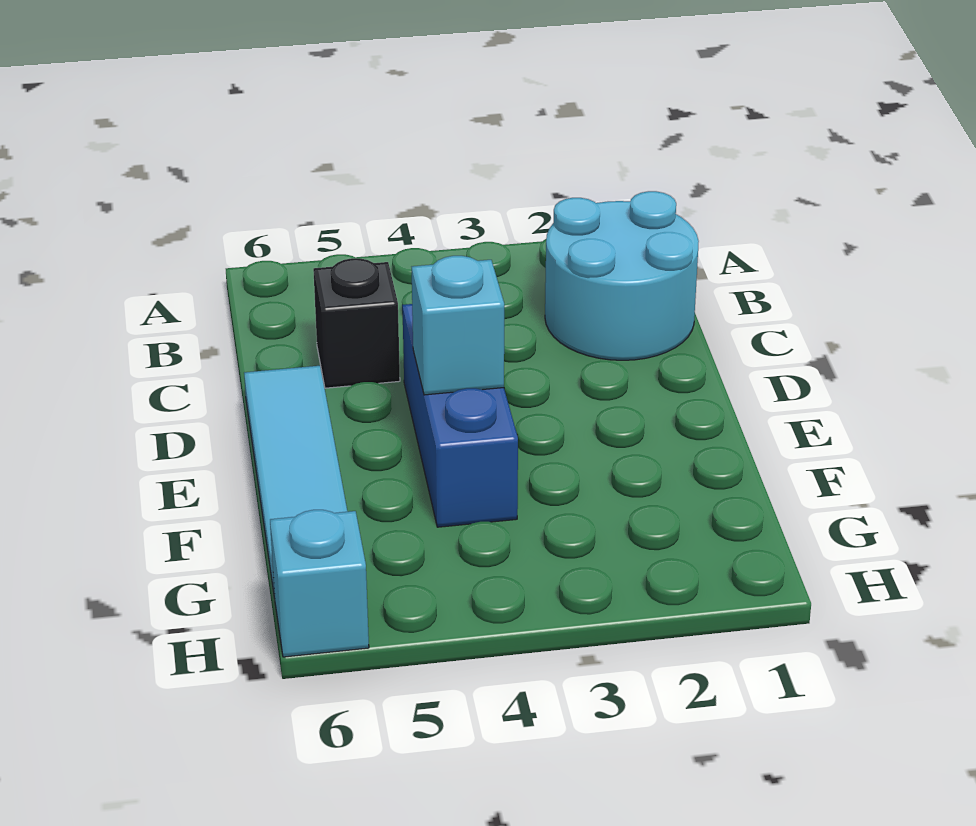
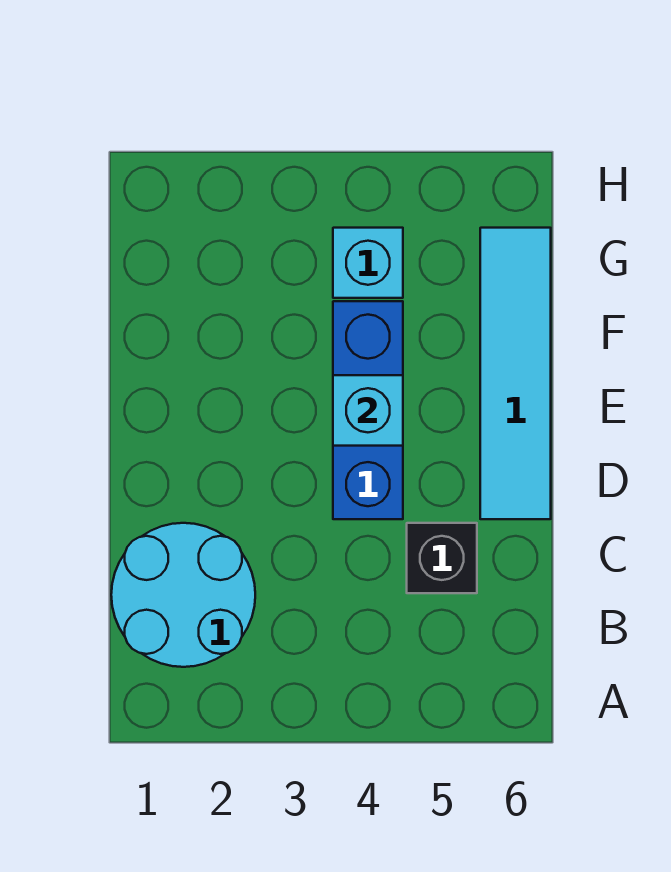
cyan 1x1 brick [270,510,369,657] -> cyan 1x1 brick moved to [333,228,403,298]

